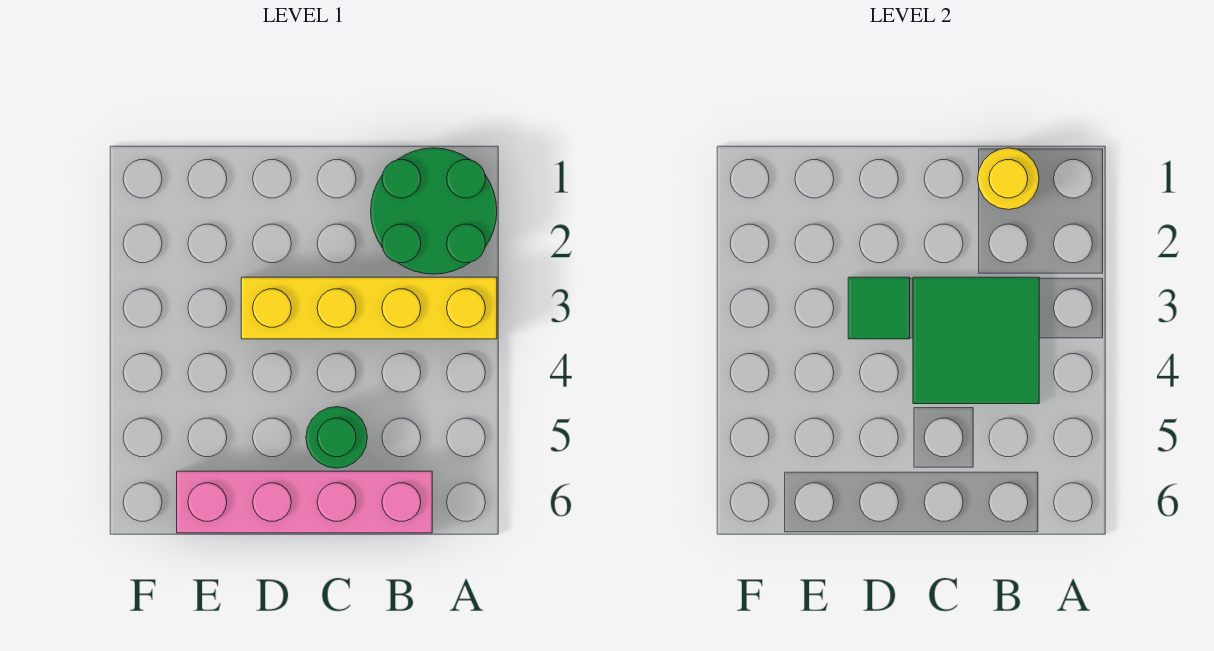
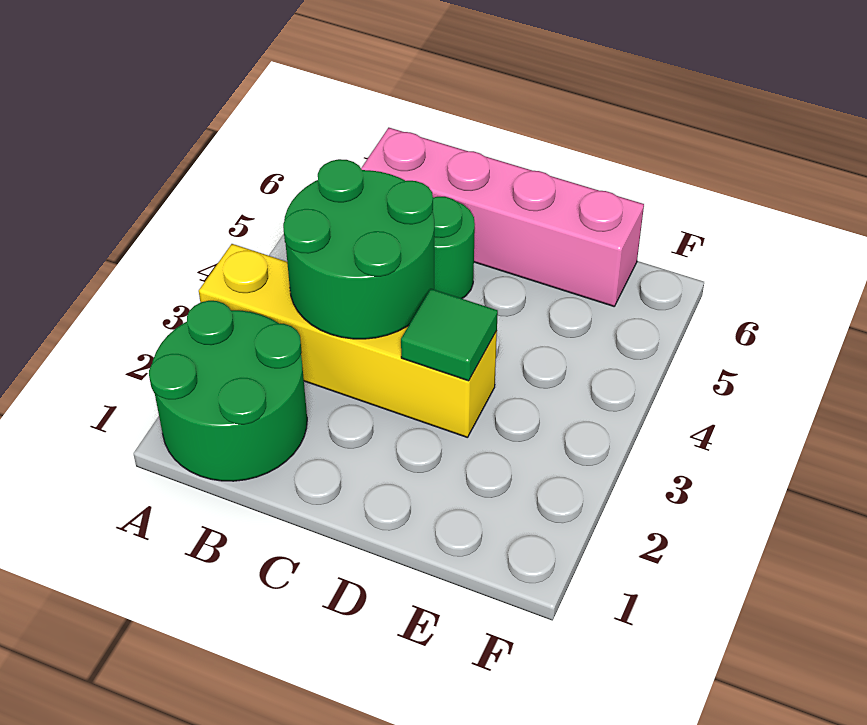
yellow 1x1 round brick [978,148,1039,210] -> none
green 2x2 tile [913,277,1039,404] -> green 2x2 round brick [283,159,434,339]

